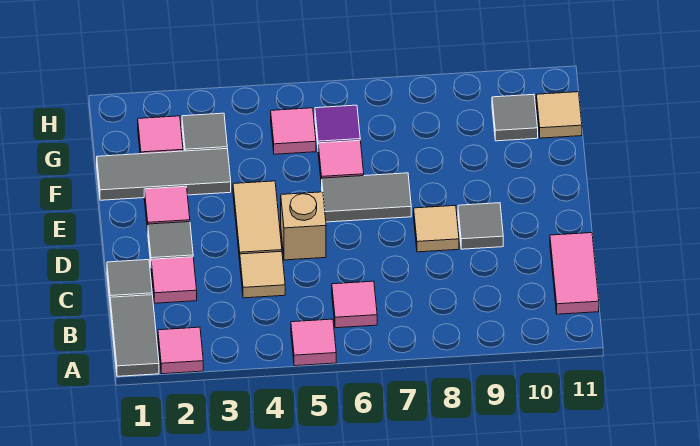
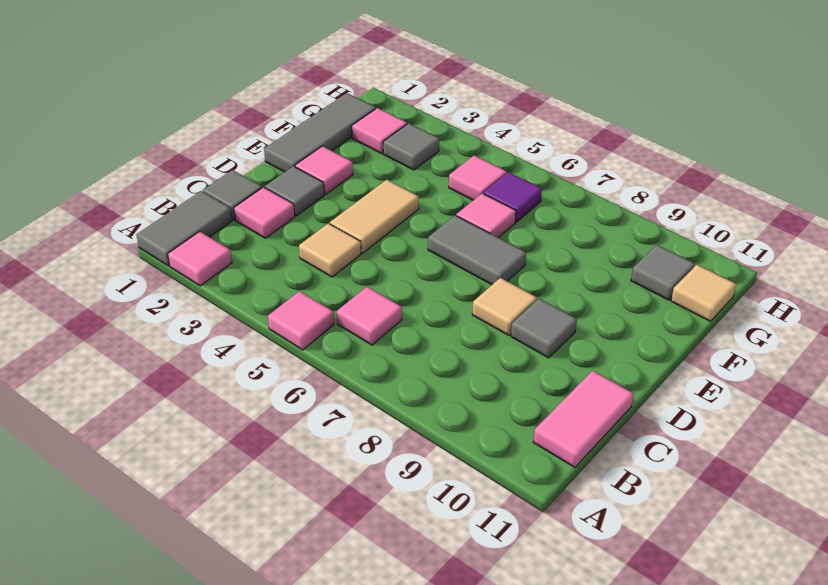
tan 1x1 brick [281,192,326,260] -> none
grey 1x3 tile [97,148,231,200] -> grey 1x3 tile turned to [264,93,376,172]

